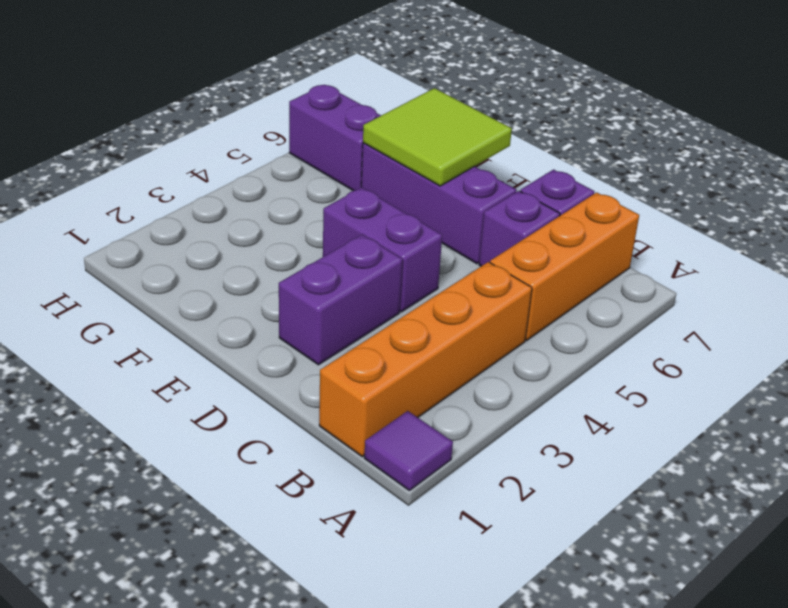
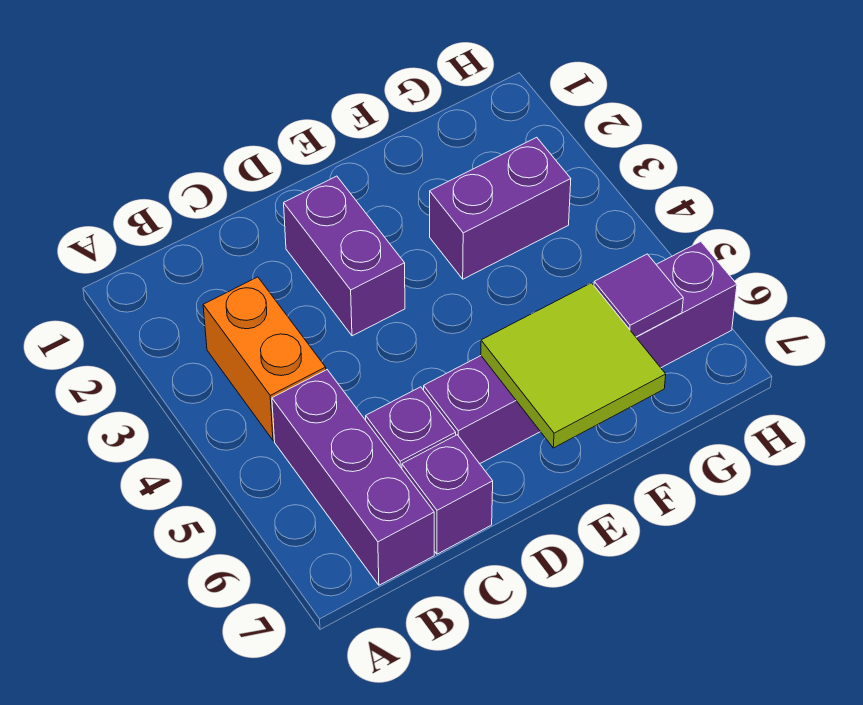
purple 1x1 tile [364,411,453,490] -> purple 1x1 tile moved to [594,254,683,337]
orange 1x4 brick [319,262,532,457] -> orange 1x2 brick [203,277,326,440]
orange 1x3 brick [490,192,639,340] -> purple 1x3 brick [272,370,434,585]
purple 1x2 brick [323,187,442,312] -> purple 1x2 brick moved to [430,137,571,279]

